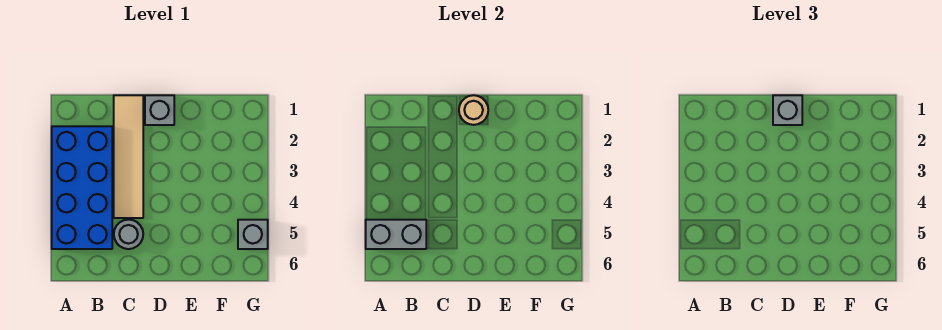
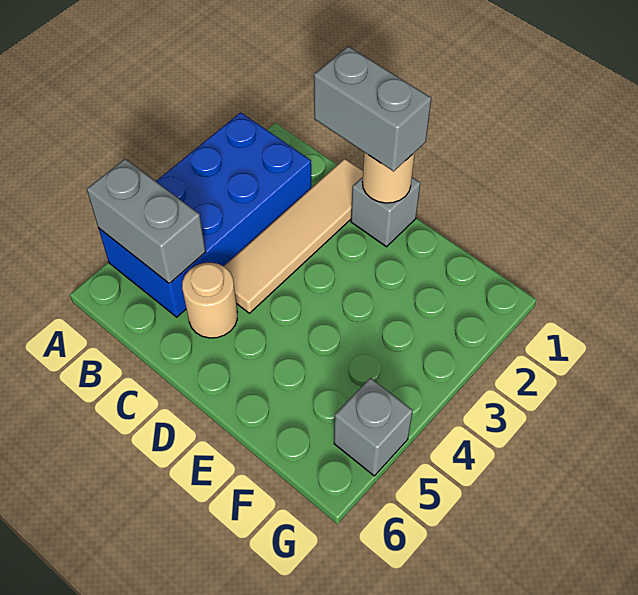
grey 1x1 round brick [114,220,143,249] -> tan 1x1 round brick [182,263,237,338]
grey 1x1 brick [773,95,802,125] -> grey 1x2 brick [314,46,431,171]

